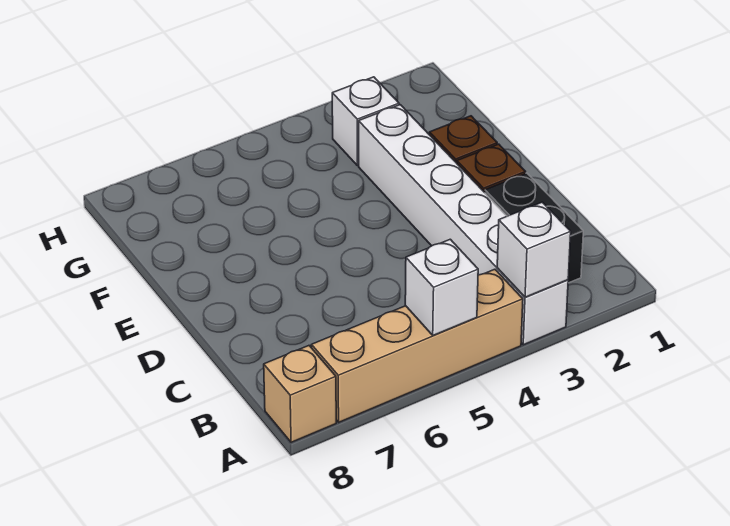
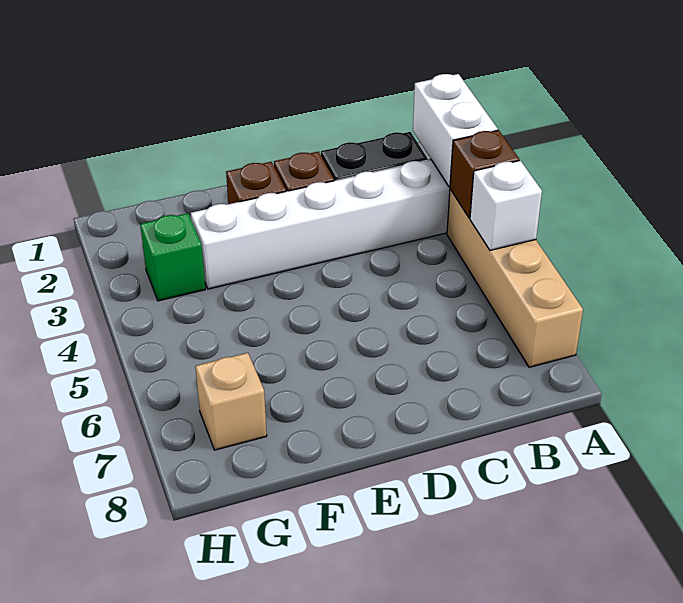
white 1x1 brick [497,202,571,297] -> white 1x2 brick [413,74,498,187]
none -> brown 1x1 brick [450,130,519,218]
tan 1x1 brick [264,346,336,442] -> tan 1x1 brick moved to [195,353,267,450]
white 1x1 brick [332,77,399,166] -> green 1x1 brick [140,213,205,301]

